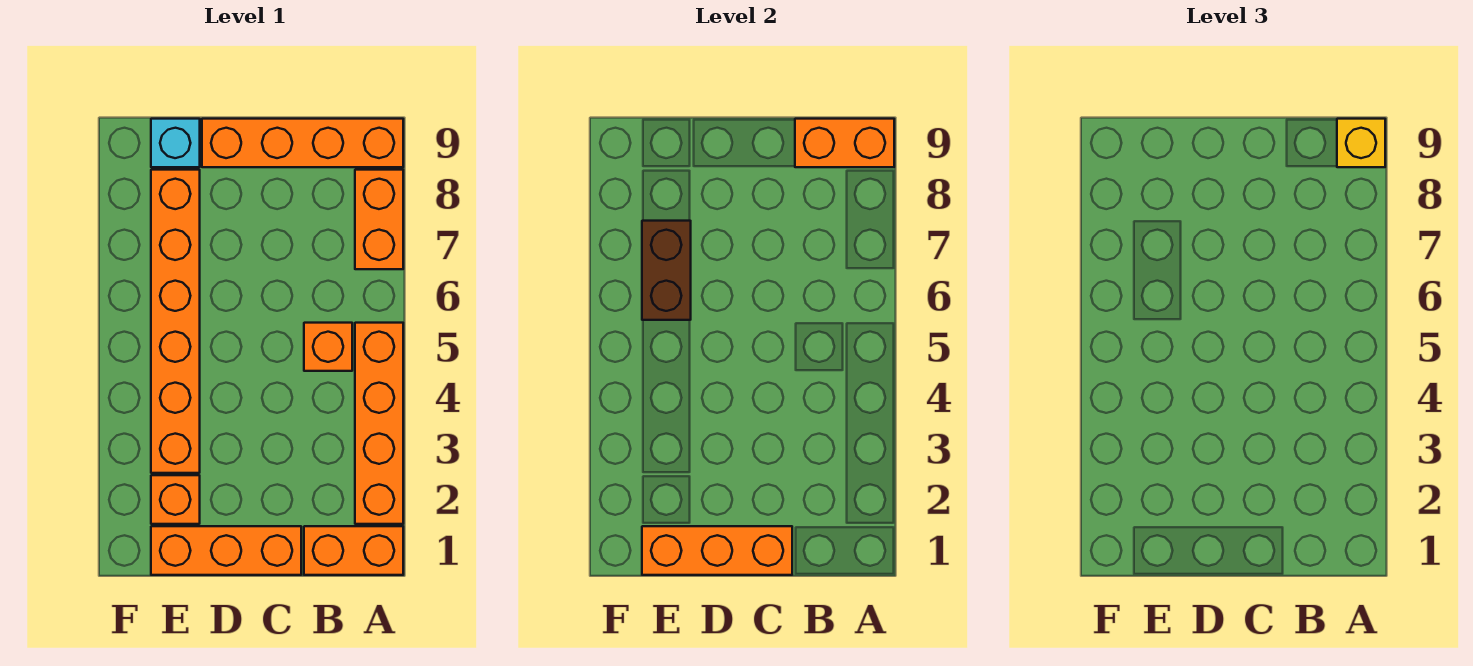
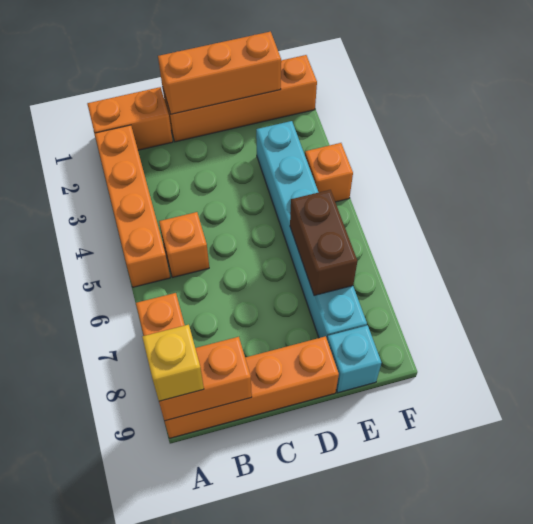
orange 1x3 brick [151,526,301,575] -> orange 1x4 brick [163,55,317,142]
orange 1x1 brick [151,475,200,524] -> orange 1x1 brick moved to [305,143,353,202]
orange 1x6 brick [151,170,200,473] -> cyan 1x6 brick [256,121,367,338]

